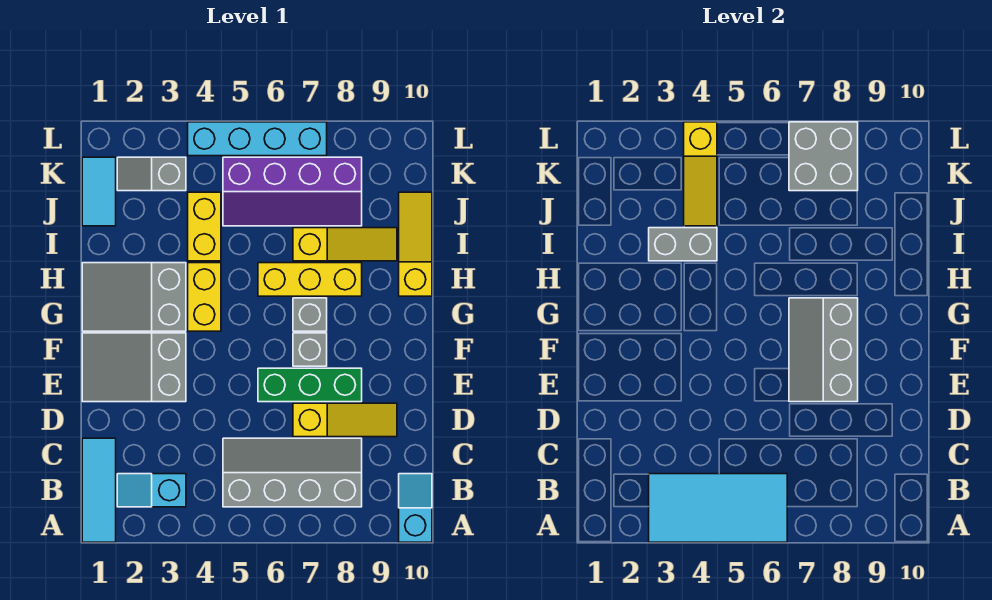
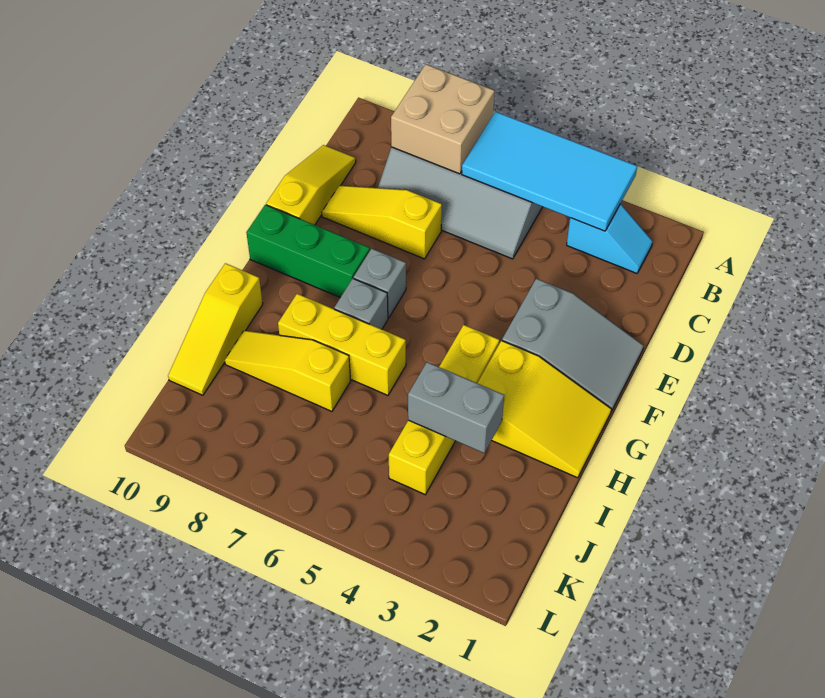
cyan 1x3 tile [82,438,116,542] -> none
none -> tan 2x2 brick [391,64,495,174]
cyan 1x2 slope [399,474,432,542] -> none
green 1x3 brick [258,368,362,402] -> green 1x3 brick moved to [246,205,370,298]
grey 2x3 slope [789,298,858,402] -> none
grey 2x3 slope [82,263,186,331] -> yellow 2x3 slope [478,340,611,478]
cyan 1x2 tile [82,157,116,226] -> none
yellow 1x3 slope [684,122,717,226] -> yellow 1x3 slope moved to [266,145,356,225]
purple 2x4 slope [223,157,362,226] -> none
grey 1x2 slope [117,157,186,191] -> none
grey 2x2 brick [789,122,858,191] -> none
cyan 1x4 brick [188,122,327,156] -> none

